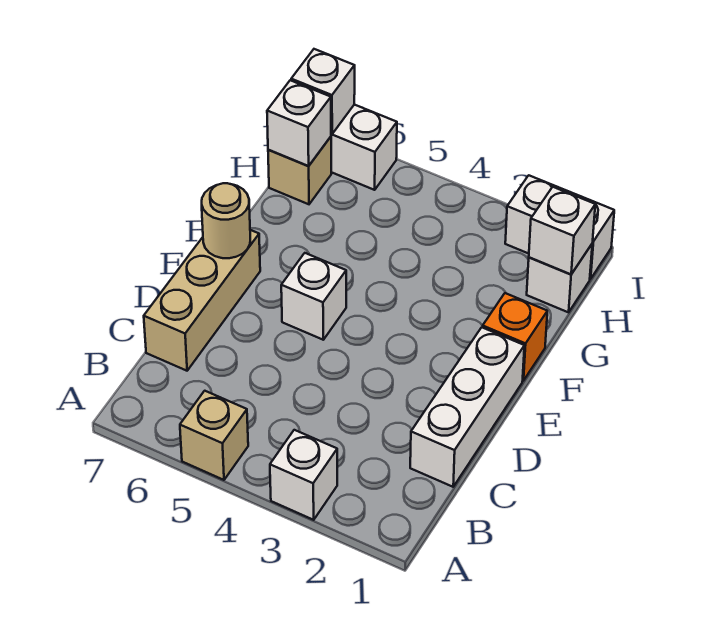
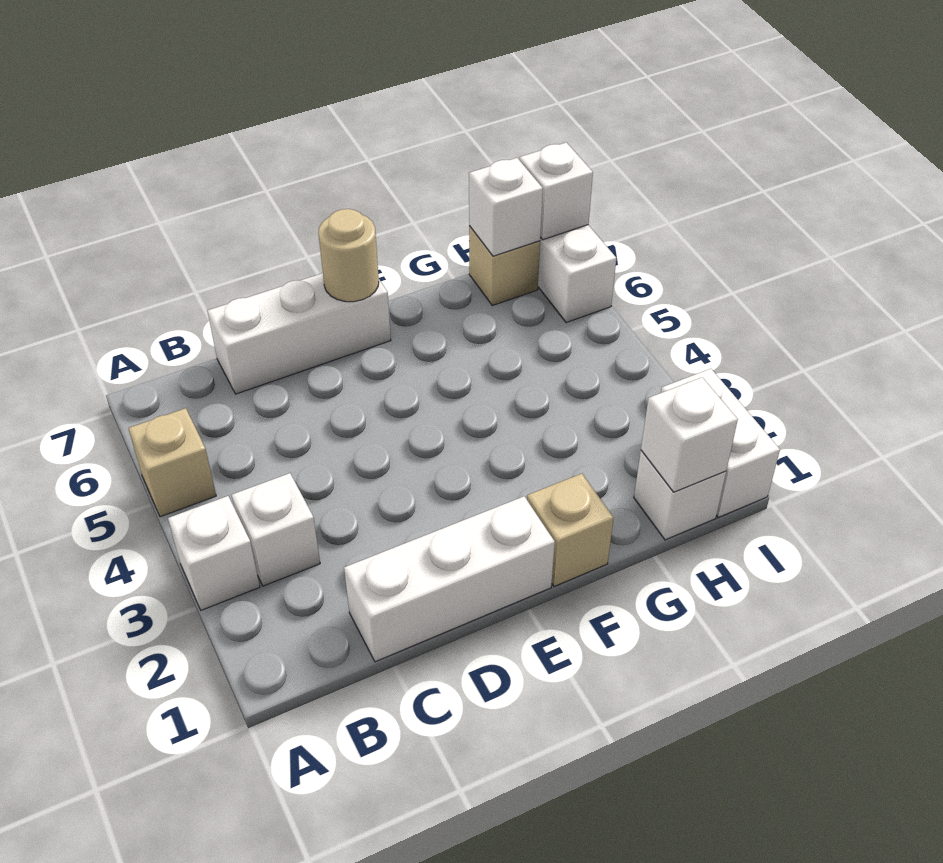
tan 1x3 brick [144,230,260,371] -> white 1x3 brick [207,273,391,394]
white 1x1 brick [281,253,346,340] -> white 1x1 brick moved to [232,473,320,586]
orange 1x1 brick [483,293,547,381] -> tan 1x1 brick [527,474,613,586]

